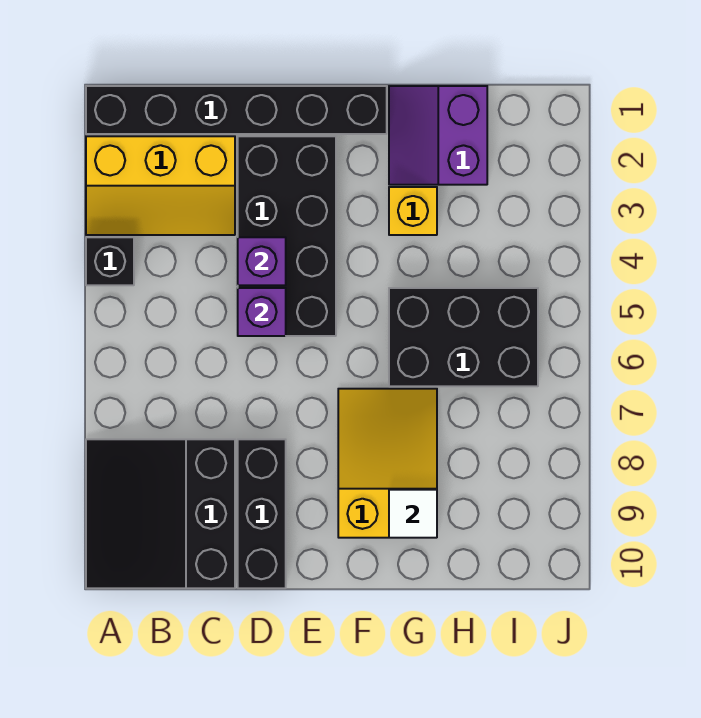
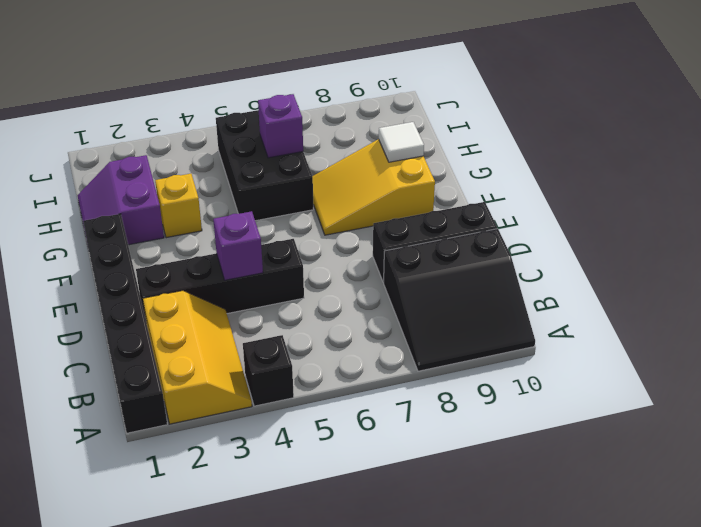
black 2x4 brick [238,136,336,336] -> black 1x4 brick [136,239,304,319]
purple 1x1 brick [238,288,286,336] -> purple 1x1 brick moved to [258,94,303,158]
purple 2x2 slope [389,86,487,185] -> purple 2x2 slope turned to [78,155,164,245]

